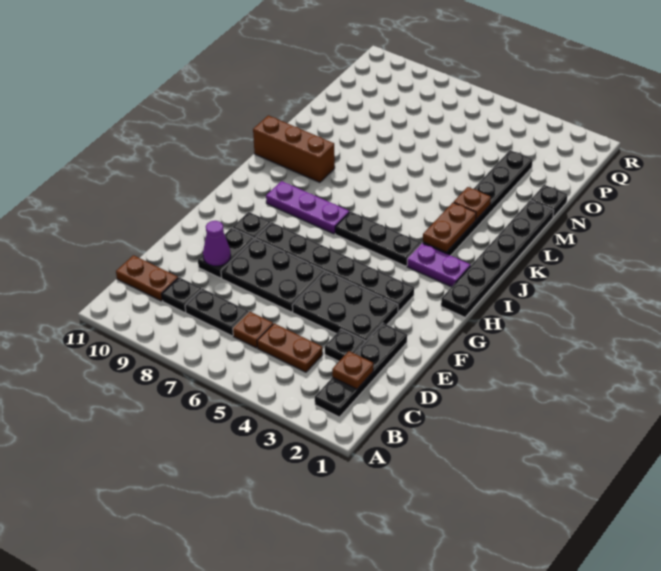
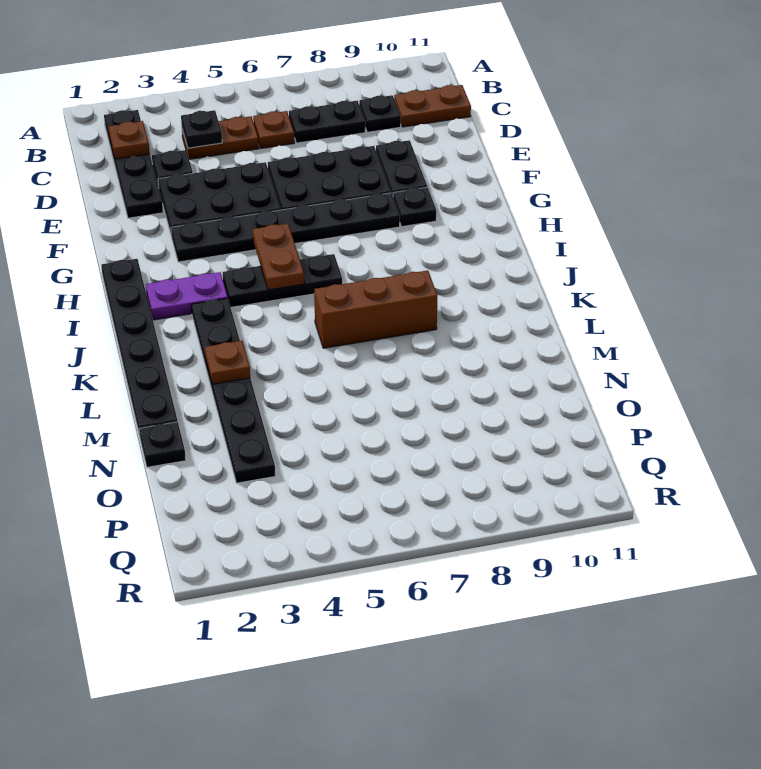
none -> black 1x1 plate [181,110,222,148]
purple 1x1 cone [203,221,231,266] -> none
purple 1x3 plate [266,181,349,234] -> none
brown 1x2 plate [423,203,476,252] -> brown 1x2 plate moved to [253,223,304,290]
brown 1x3 brick [253,115,335,182] -> brown 1x3 brick moved to [314,270,437,348]

